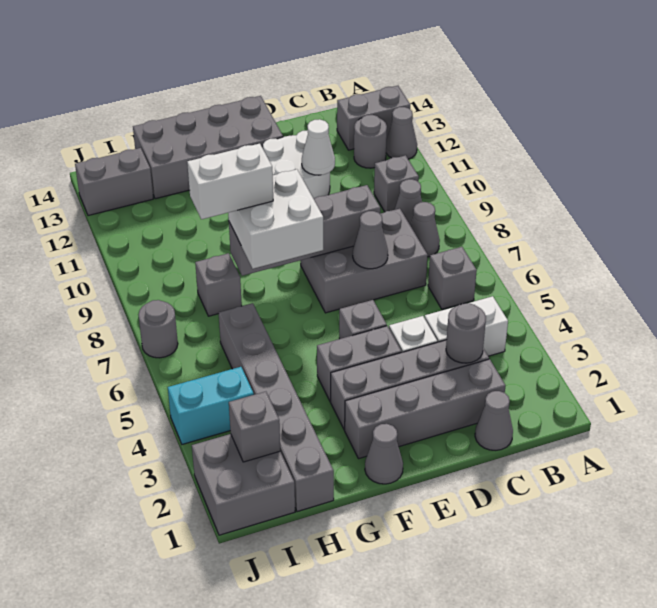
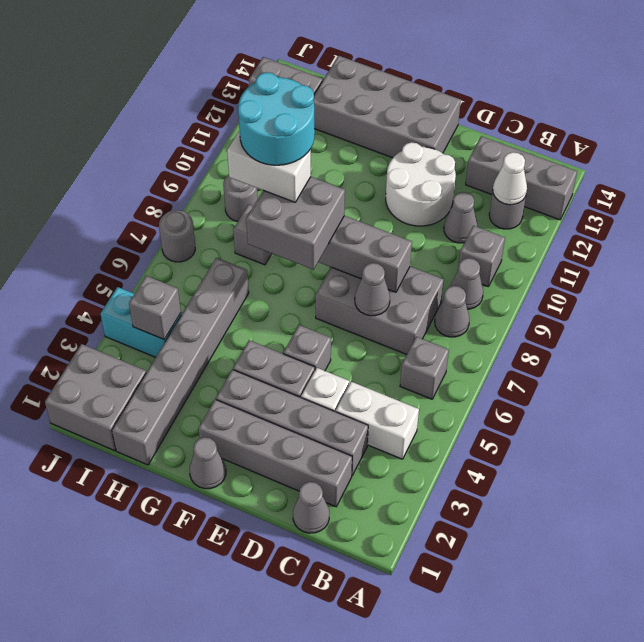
grey 1x1 cone [386,107,417,159] -> grey 1x1 cone moved to [444,192,477,243]
grey 1x2 brick [337,86,410,150] -> grey 1x3 brick [466,136,577,220]
grey 1x1 round brick [446,303,486,363] -> grey 1x1 round brick moved to [223,175,258,221]
white 1x1 cone [302,119,335,175] -> white 1x1 cone moved to [493,152,527,205]
white 2x2 brick [228,169,323,269] -> grey 2x2 brick [246,177,345,270]
none -> cyan 2x2 round brick [238,72,315,165]
grey 1x1 brick [229,392,280,462] -> grey 1x1 brick moved to [129,276,181,339]

